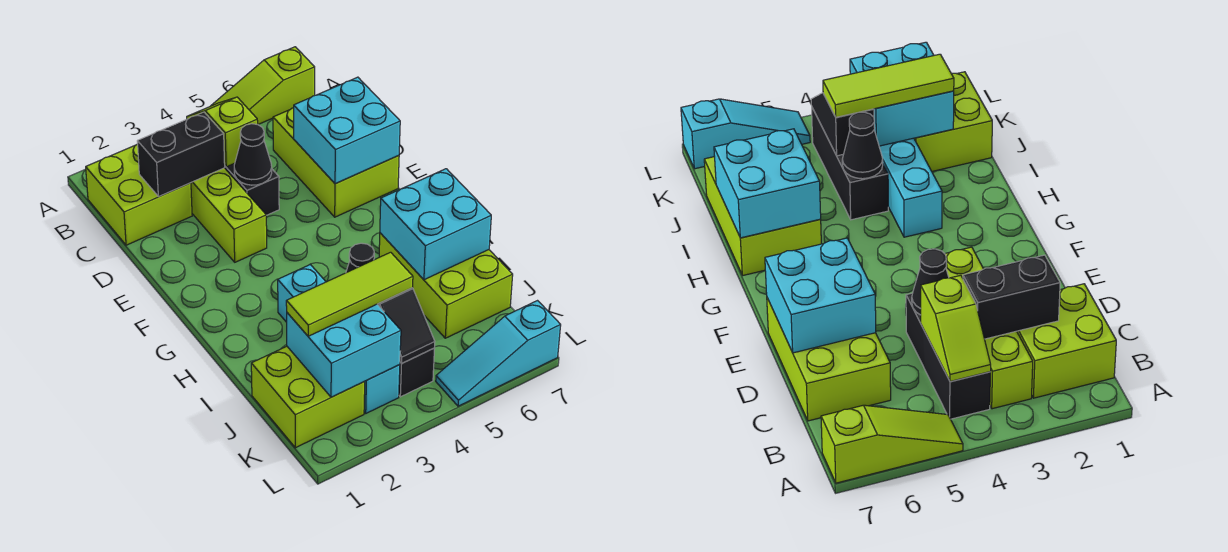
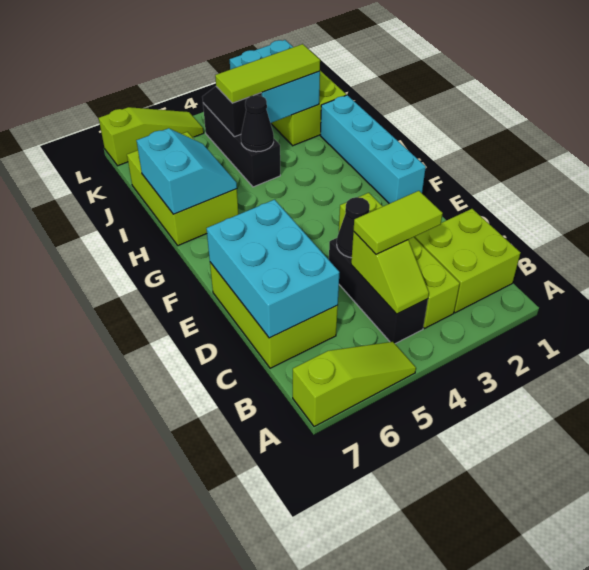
black 1x2 brick [137,112,225,197] -> none
none -> lime 1x2 tile [354,191,443,254]
cyan 2x2 brick [294,77,400,184] -> cyan 2x3 brick [207,200,340,338]
cyan 1x4 brick [278,265,400,413] -> cyan 1x4 brick moved to [320,95,426,204]
cyan 2x2 brick [380,169,491,280] -> cyan 2x2 slope [137,128,237,214]
cyan 1x3 slope [436,301,561,406] -> lime 1x3 slope [99,107,204,166]

